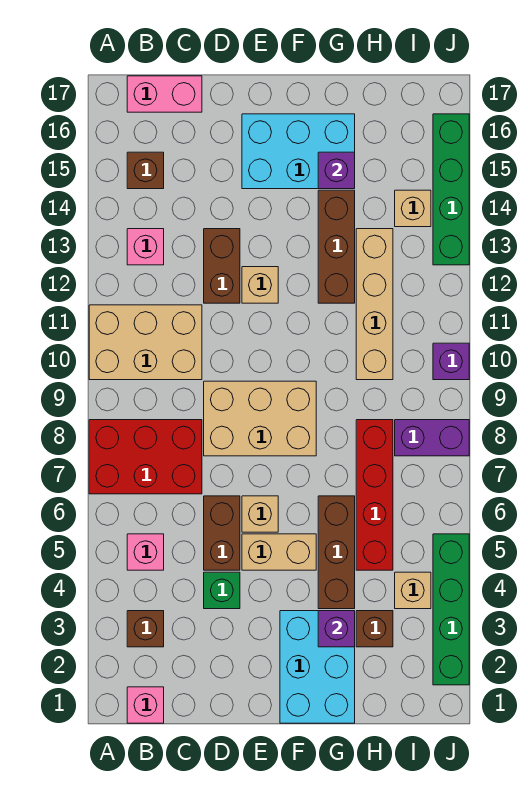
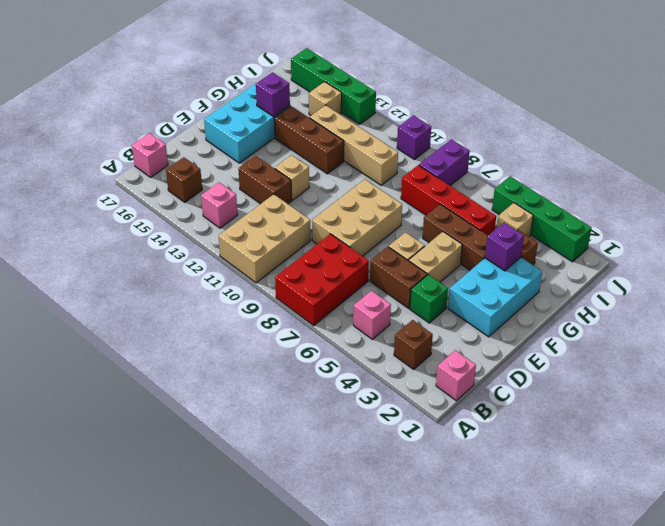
pink 1x2 brick [127,76,202,112] -> pink 1x1 brick [132,133,168,177]
cyan 2x3 brick [280,611,355,723] -> cyan 2x3 brick turned to [448,257,542,337]

